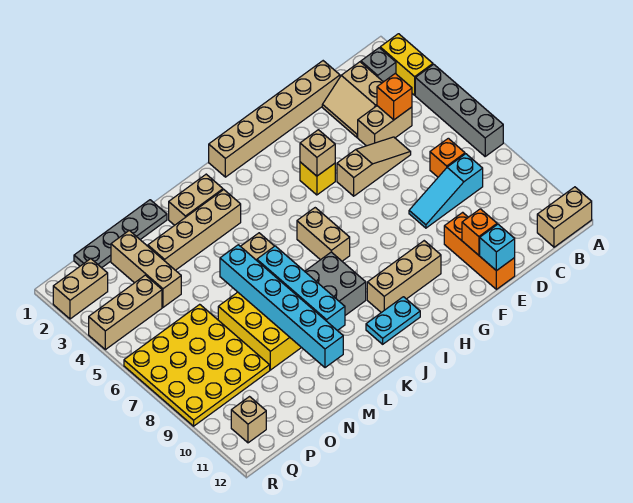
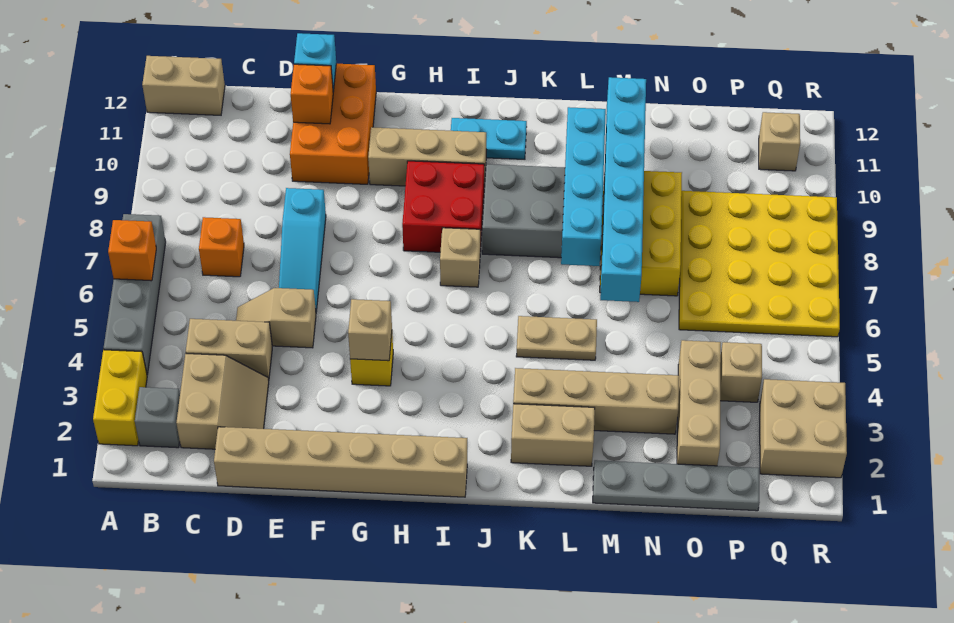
orange 1x1 brick [377,74,412,120] -> orange 1x1 brick moved to [108,220,156,281]
cyan 1x3 slope [409,154,483,228] -> cyan 1x3 slope turned to [279,188,326,312]
tan 1x3 slope [337,137,411,196] -> tan 1x2 slope [236,288,316,348]
orange 1x3 brick [444,212,515,289] -> orange 2x3 brick [290,64,376,184]
none -> red 2x2 brick [402,161,484,252]
tan 1x2 brick [297,208,350,261] -> tan 1x1 brick [440,228,480,287]
tan 1x3 brick [89,275,162,350] -> tan 1x1 brick [720,342,762,402]
tan 1x2 brick [53,259,108,319] -> tan 2x2 brick [760,379,847,478]

